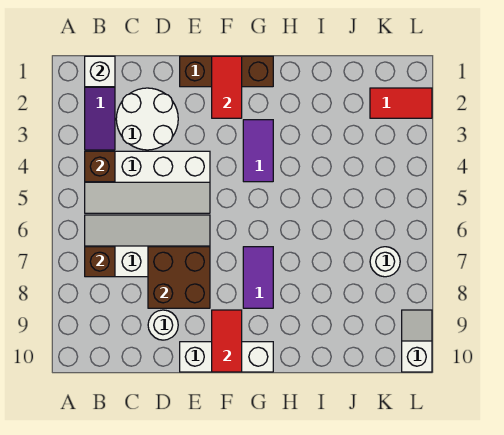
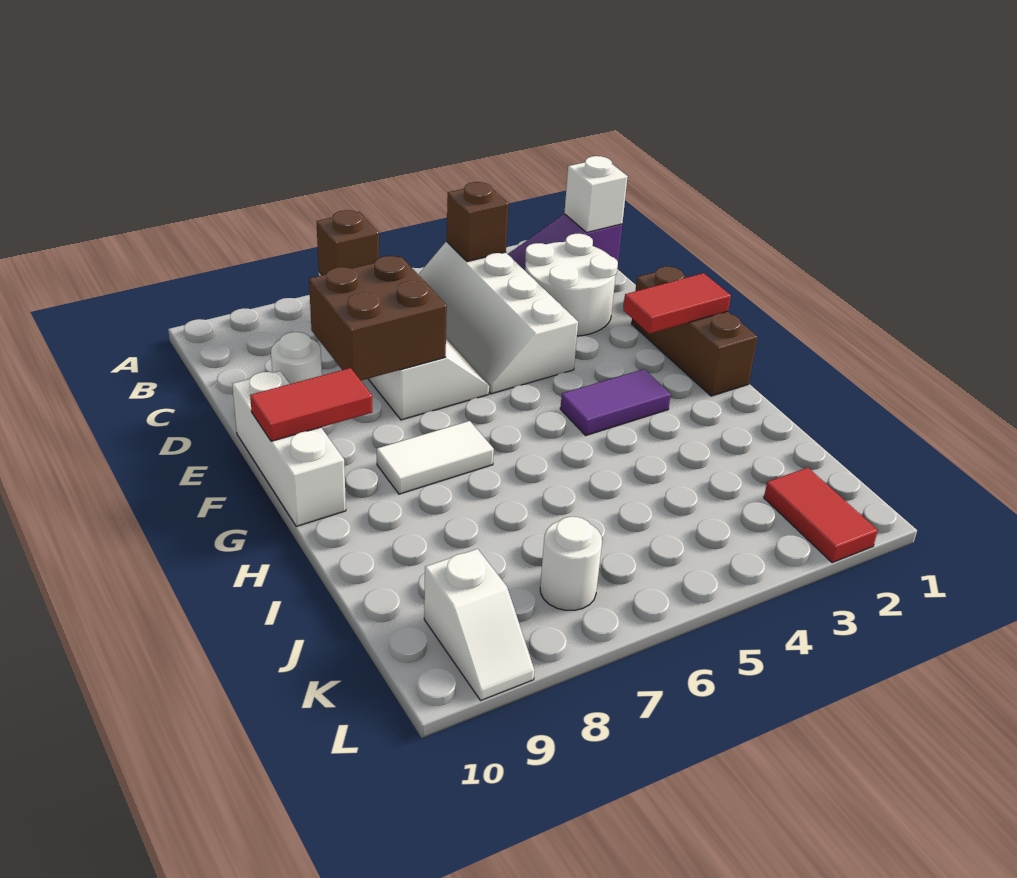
purple 1x2 tile [243,247,273,308] -> white 1x2 tile [377,421,494,494]
white 1x2 slope [402,310,432,372] -> white 1x2 slope turned to [424,549,535,700]

